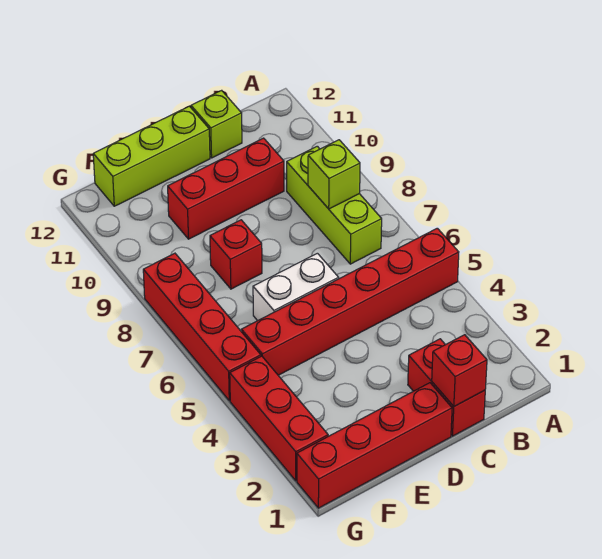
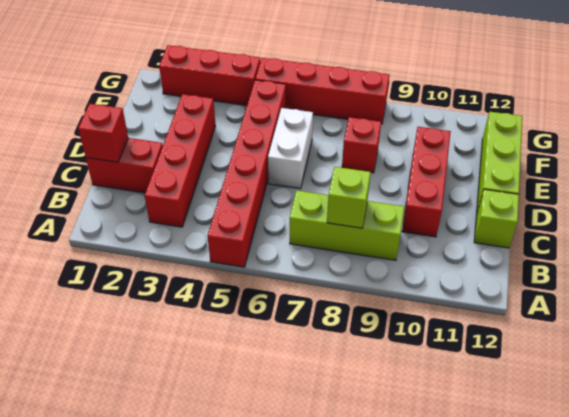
red 1x4 brick [297,383,452,508] -> red 1x4 brick moved to [145,94,216,227]

